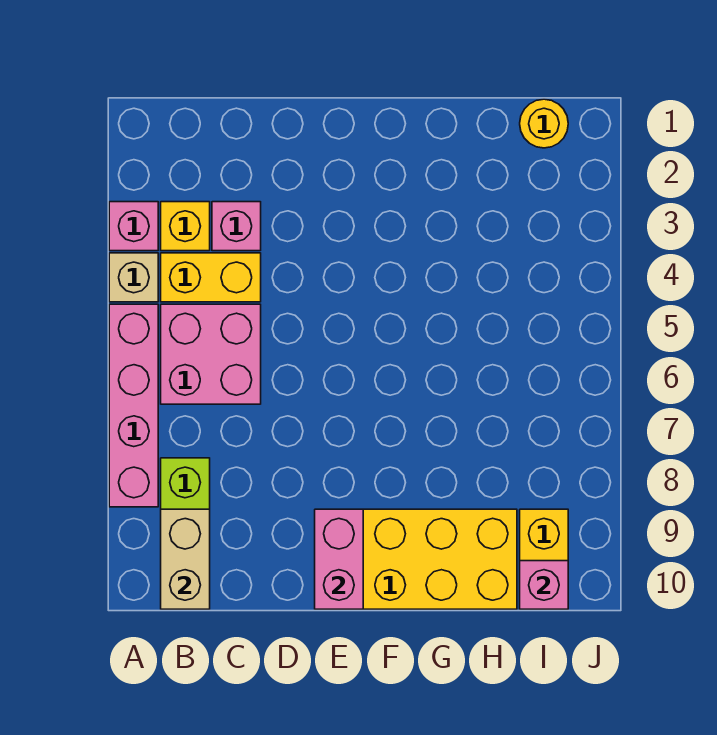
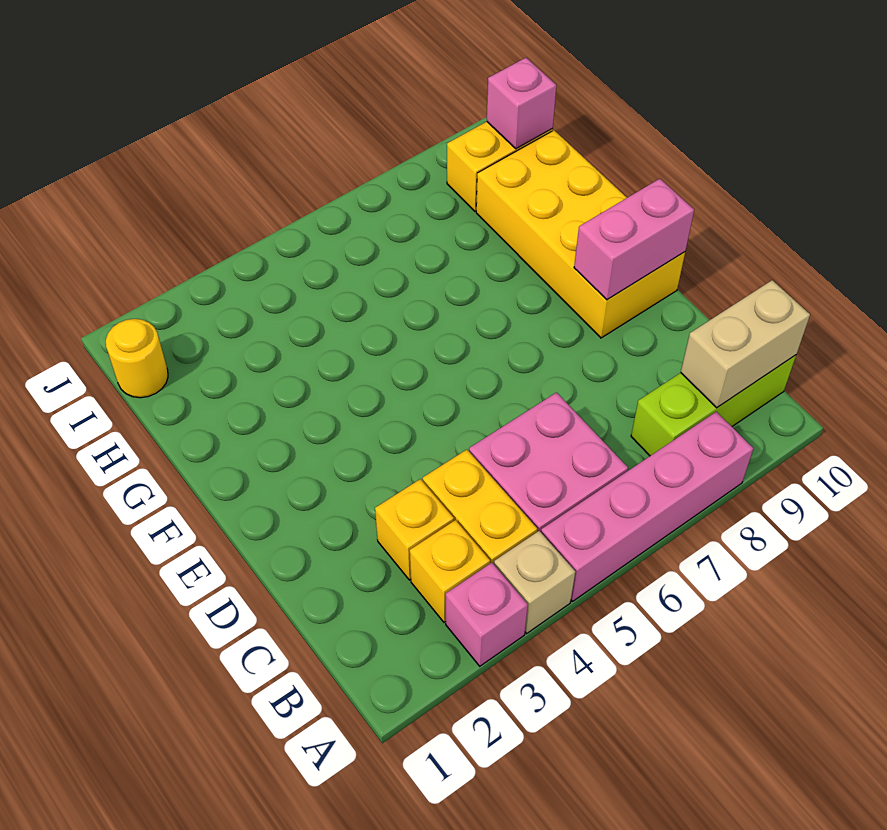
pink 1x1 brick [212,202,261,251] -> yellow 1x1 brick [375,479,454,580]

